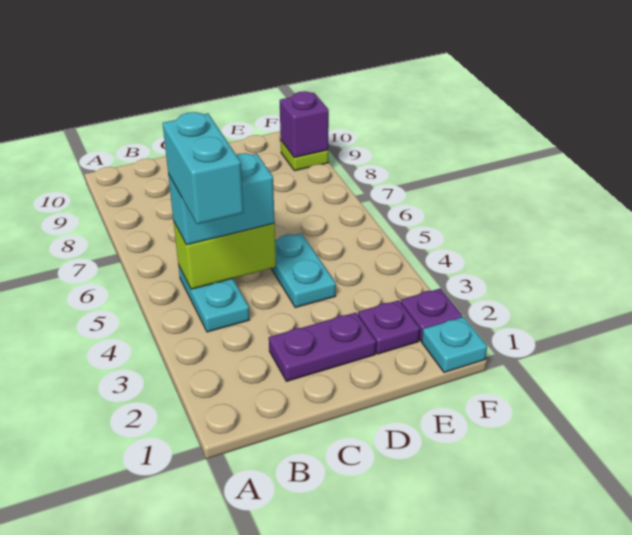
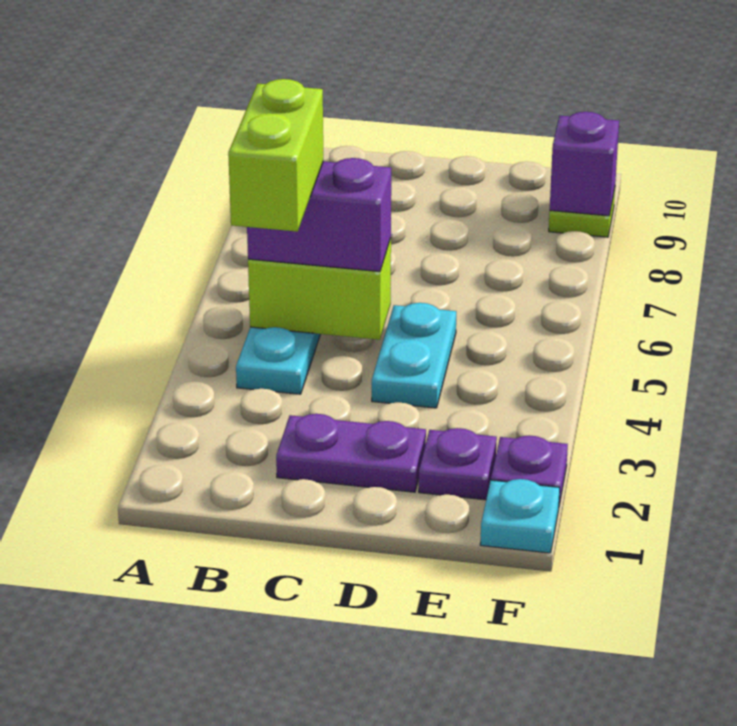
cyan 1x2 brick [163,112,244,224] -> lime 1x2 brick [228,79,323,232]
cyan 1x2 brick [168,153,275,245] -> purple 1x2 brick [247,158,391,272]

